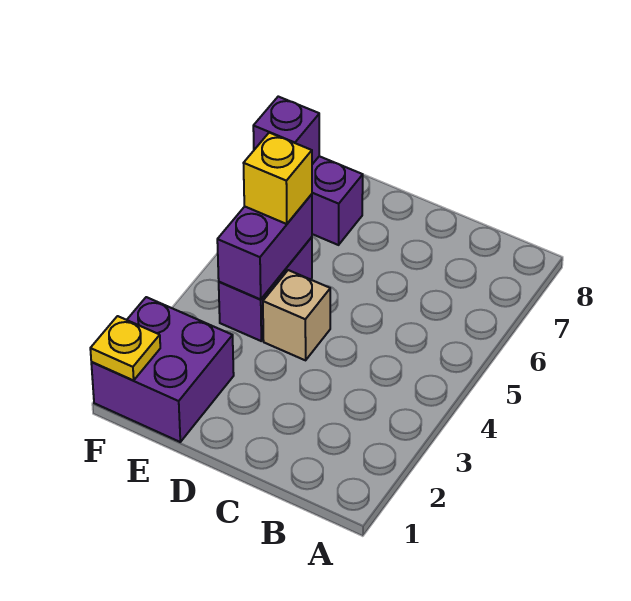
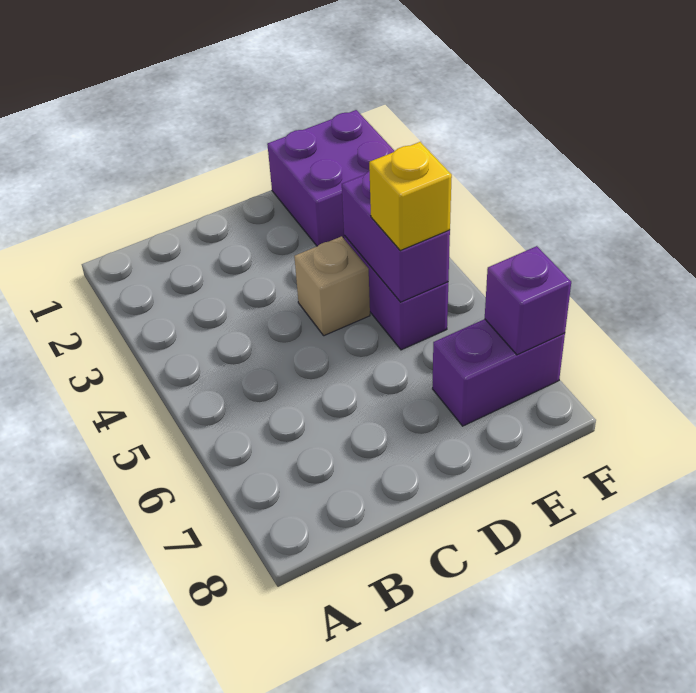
yellow 1x1 plate [90,316,160,380] -> none

